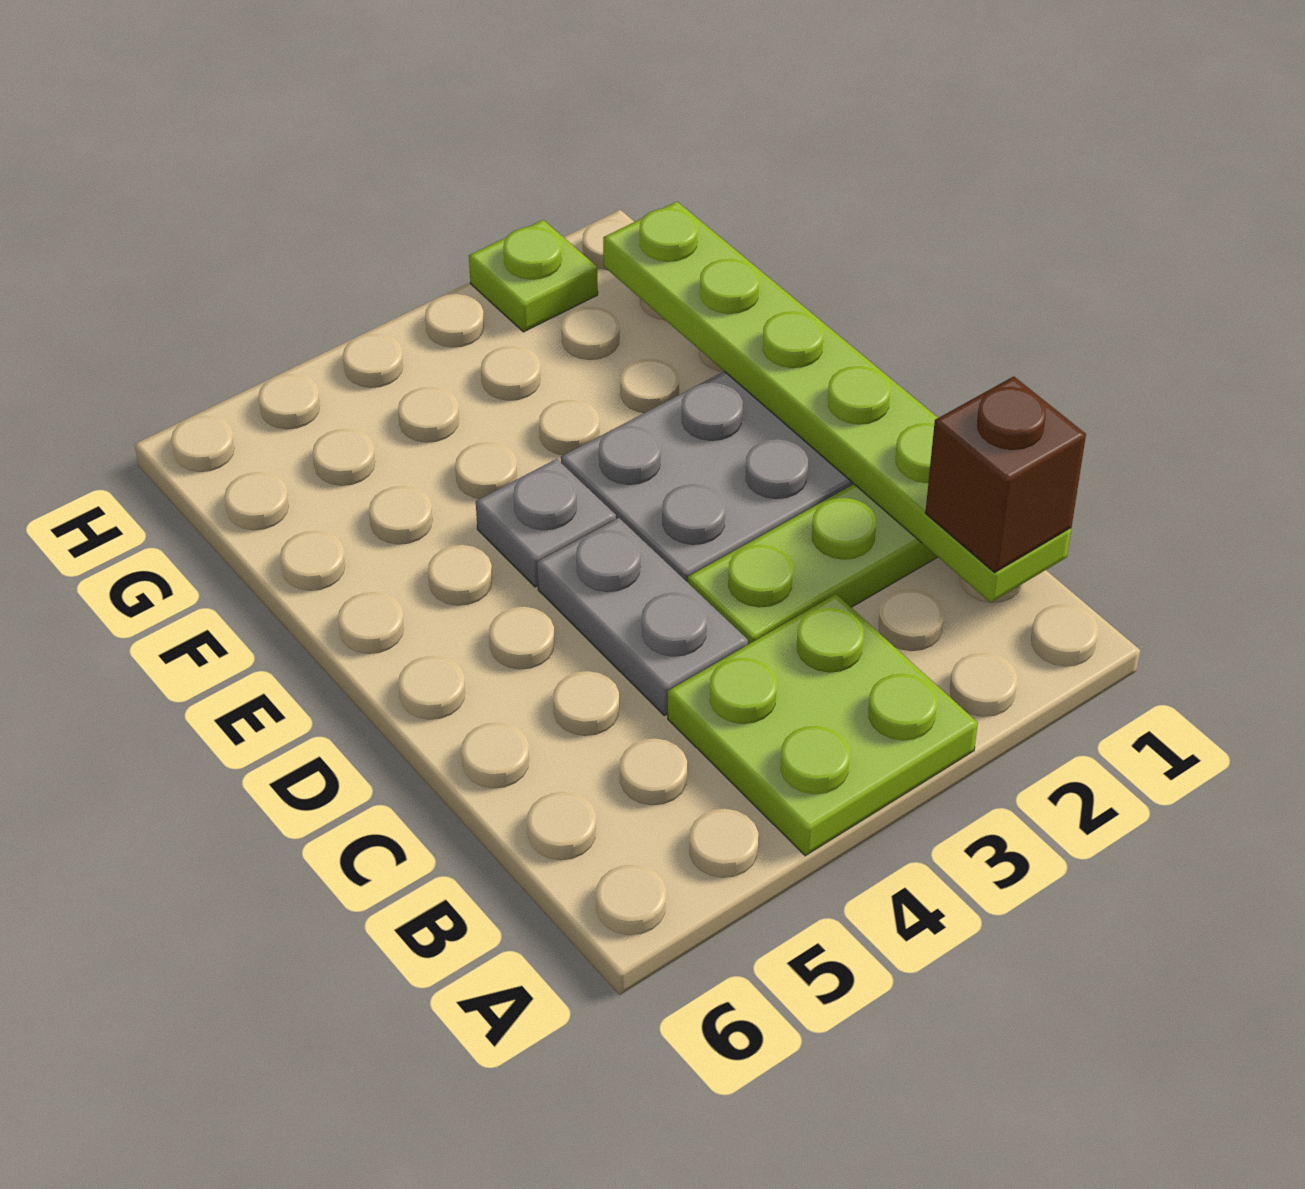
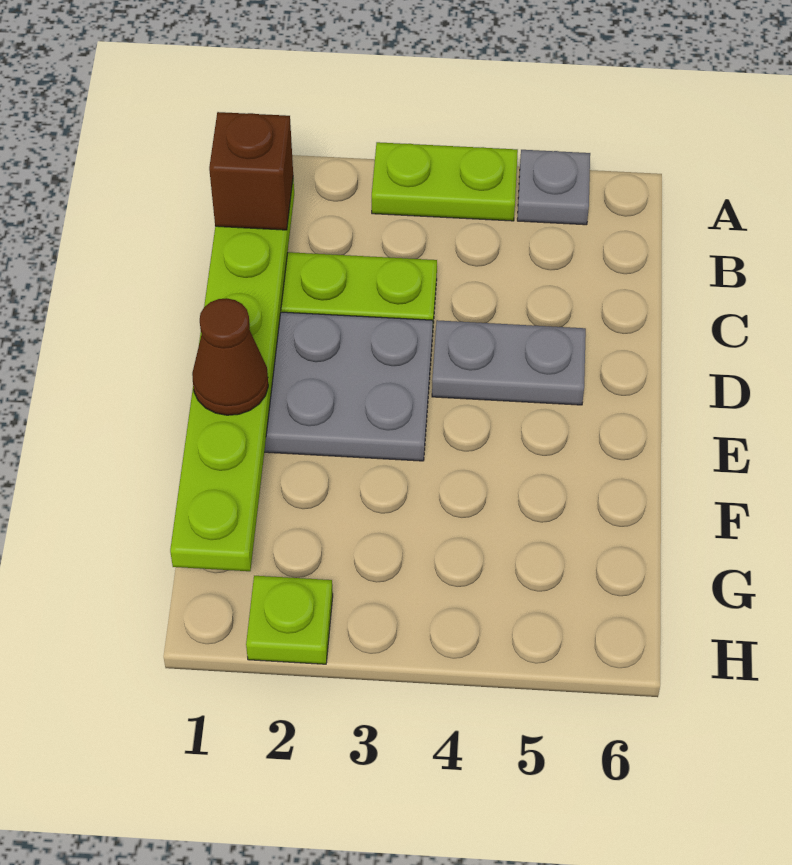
lime 2x2 plate [668,594,978,856] -> lime 1x2 plate [372,142,518,221]
grey 1x2 plate [537,518,748,716] -> grey 1x2 plate turned to [432,320,586,405]
none -> brown 1x1 cone [192,298,268,415]
grey 1x1 plate [476,459,616,587] -> grey 1x1 plate moved to [517,150,590,225]

